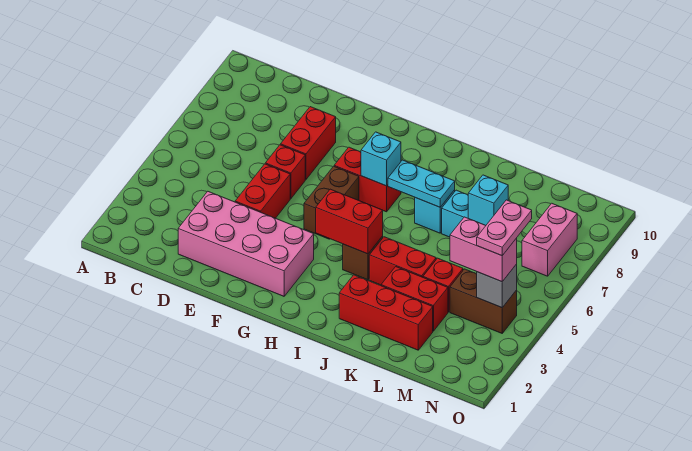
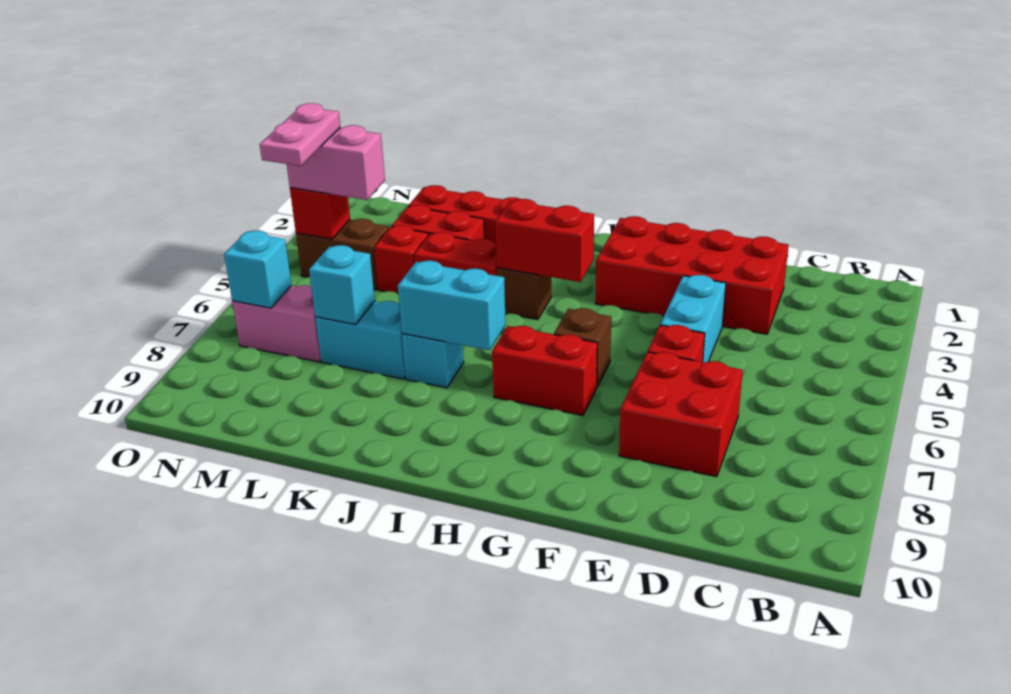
pink 2x4 brick [178,192,314,296] -> red 2x4 brick [595,216,789,334]
red 1x2 brick [235,164,290,218] -> cyan 1x2 brick [660,275,726,362]
red 1x2 brick [281,107,336,179] -> red 2x2 brick [619,352,743,477]
brown 1x2 brick [304,166,359,239] -> brown 1x1 brick [554,308,611,387]
cyan 1x1 brick [361,132,401,186] -> cyan 1x1 brick moved to [224,231,292,308]
cyan 1x2 plate [388,160,455,207] -> cyan 1x2 brick [398,261,506,350]
grey 1x1 brick [477,264,517,308] -> red 1x1 brick [290,188,350,239]
pink 1x2 brick [522,203,577,276] -> pink 1x2 brick turned to [232,285,321,362]

